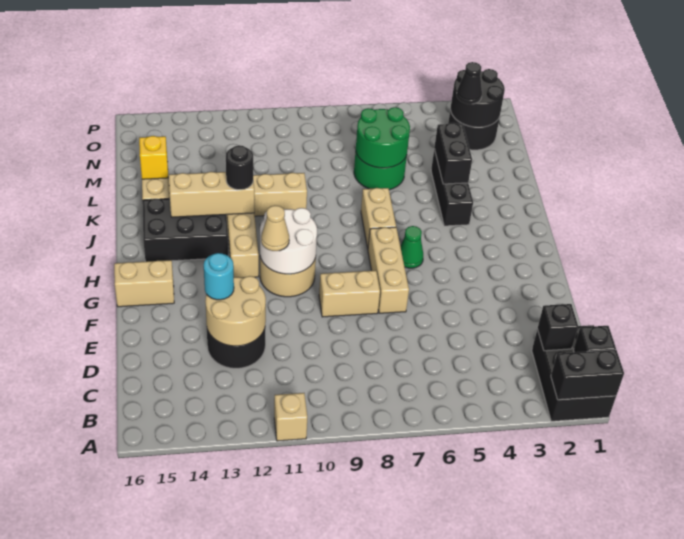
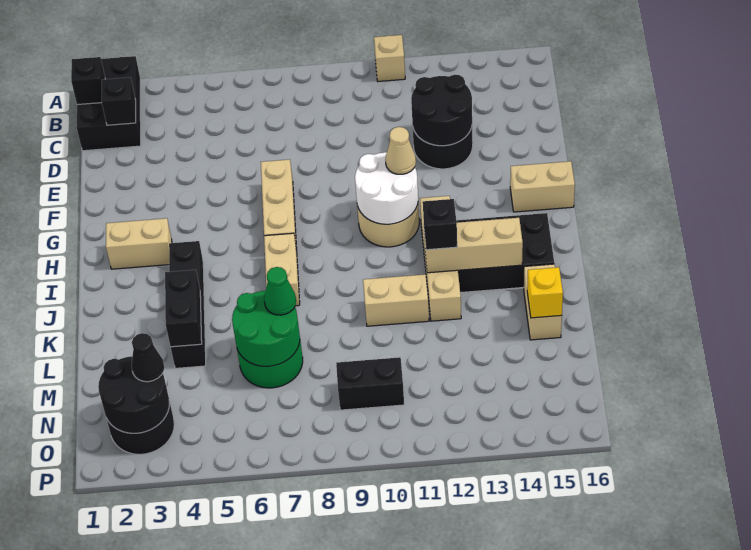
black 1x2 brick [551,350,624,400] -> black 1x2 brick moved to [336,357,404,410]
tan 2x2 round brick [205,276,266,346] -> black 2x2 round brick [411,75,472,146]
cyan 1x1 round brick [204,253,234,300] -> none
tan 1x2 brick [319,271,380,317] -> tan 1x2 brick moved to [106,218,172,269]
green 1x1 cone [400,226,423,268] -> green 1x1 cone moved to [264,267,296,315]
black 1x3 brick [431,149,473,226] -> black 1x4 brick [169,241,206,368]
black 1x1 round brick [226,145,253,190] -> black 1x1 brick [423,199,457,250]

